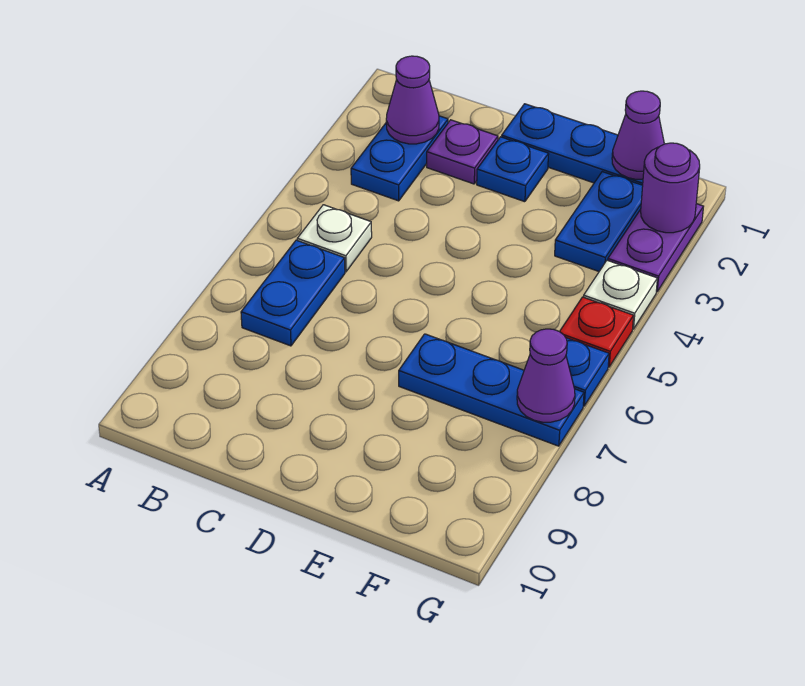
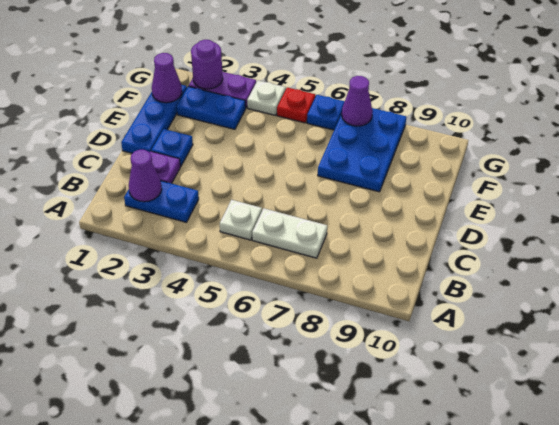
blue 1x2 plate [241,240,345,346] -> white 1x2 plate [252,208,327,258]
blue 1x3 plate [399,334,584,446] -> blue 2x3 plate [318,108,406,192]

